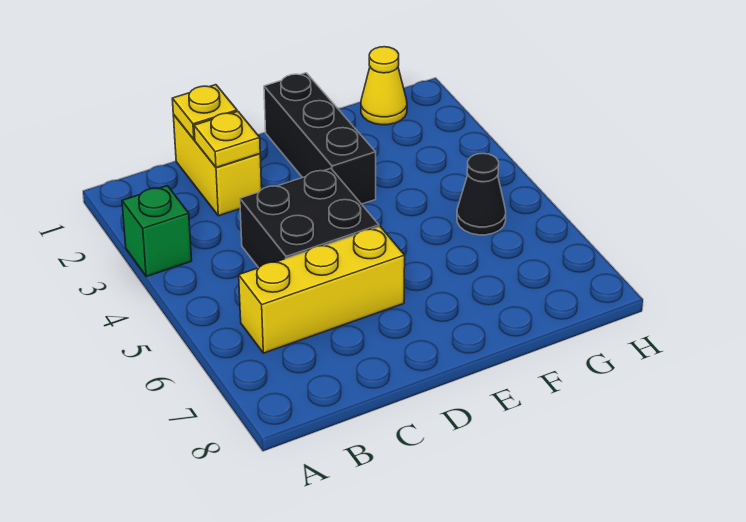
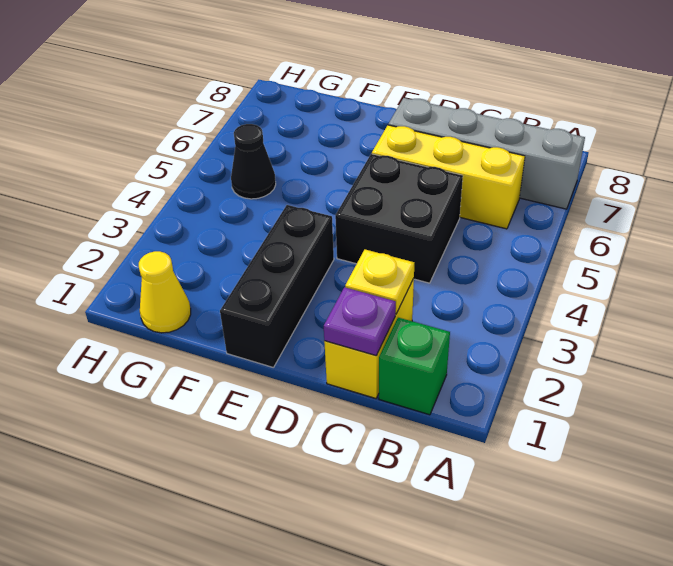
green 1x1 brick [122,186,192,276] -> green 1x1 brick moved to [379,318,450,415]
none -> grey 1x4 brick [388,98,585,209]
yellow 1x1 plate [172,85,237,140] -> purple 1x1 plate [324,287,396,355]

